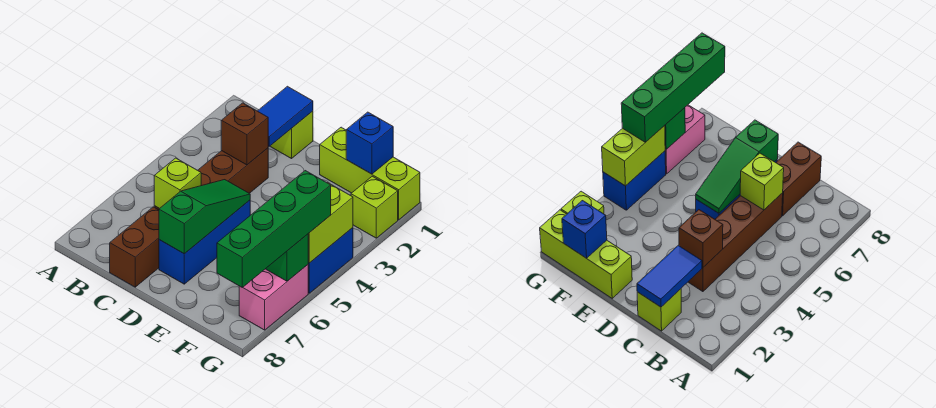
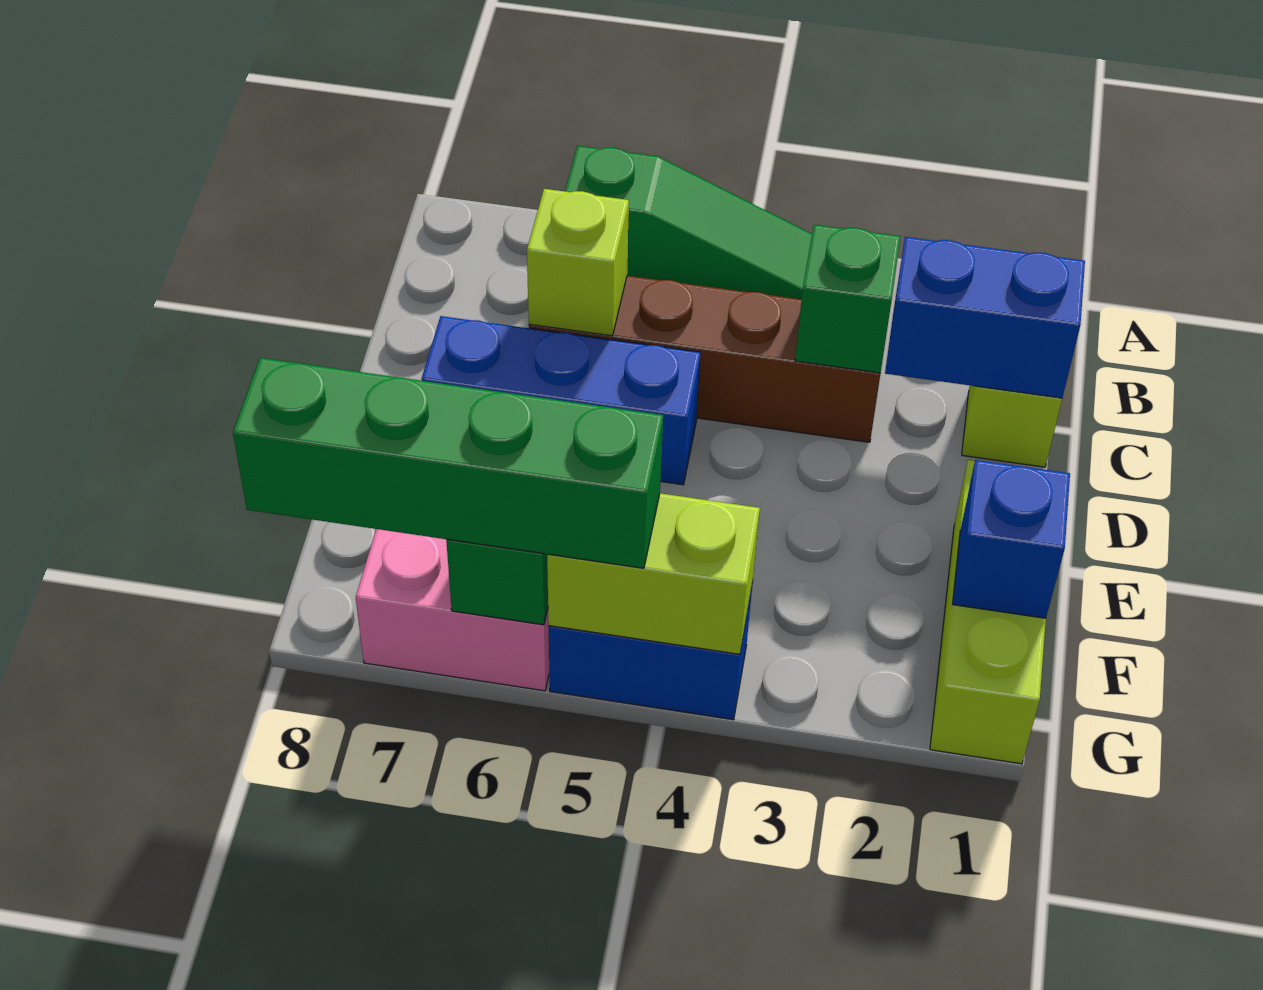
blue 1x2 tile [258,86,313,146] -> blue 1x2 brick [885,237,1085,398]
brown 1x1 brick [221,103,268,165] -> green 1x1 brick [795,225,901,373]
brown 1x2 brick [110,207,159,287] -> none
green 1x3 slope [159,180,250,254] -> green 1x3 slope moved to [565,146,812,299]
lime 1x1 brick [351,176,398,238] -> none

